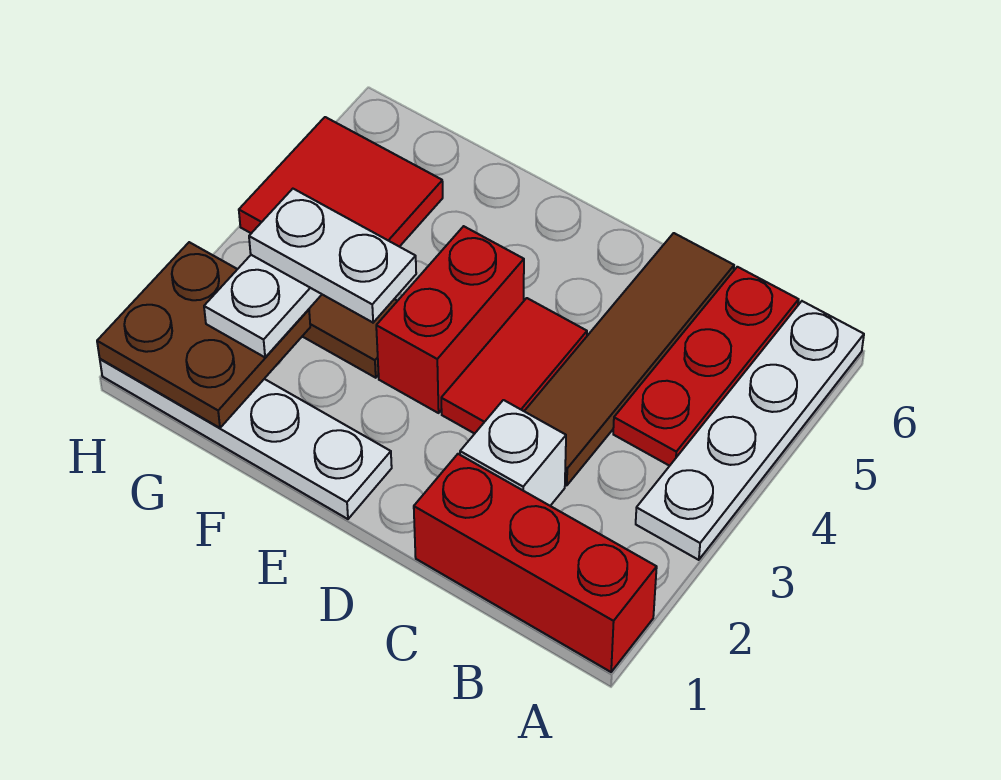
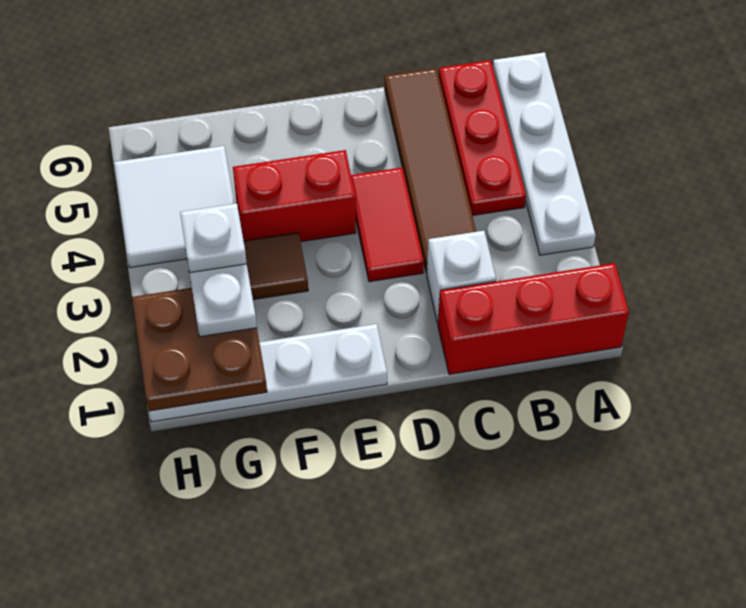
red 1x2 brick [376,226,524,413] -> red 1x2 brick turned to [233,150,356,242]
white 1x2 plate [249,189,416,322] -> white 1x1 plate [180,203,247,273]
red 2x2 tile [239,117,443,247] -> white 2x2 tile [114,146,235,268]

